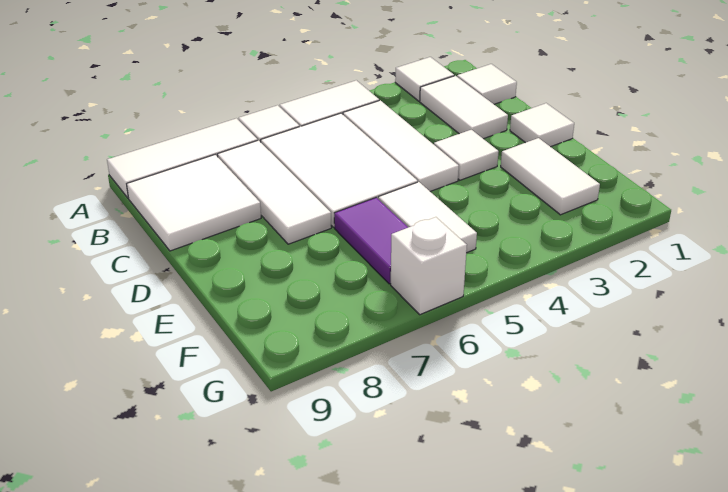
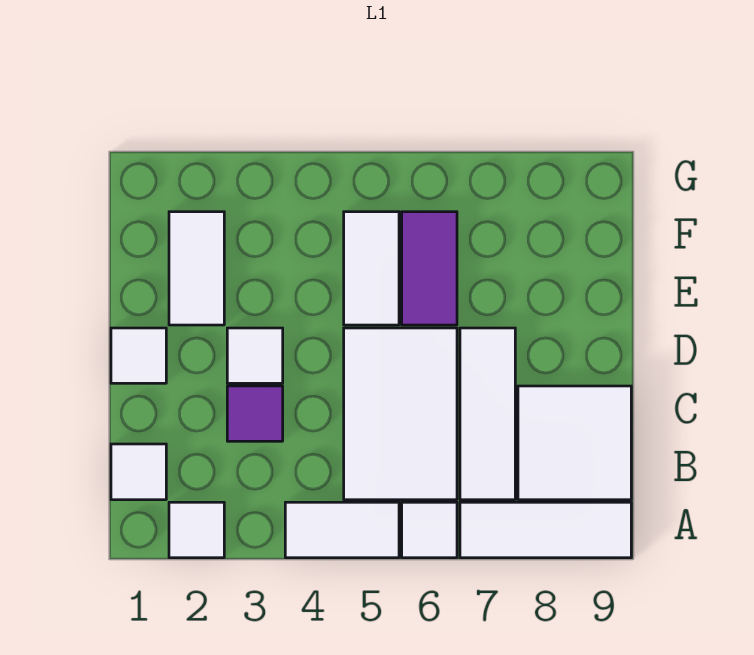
white 1x2 tile [420,76,508,139] -> none
white 1x3 tile [343,100,459,191] -> none
none -> purple 1x1 tile [227,386,283,441]
white 1x1 brick [391,217,467,315] -> none

